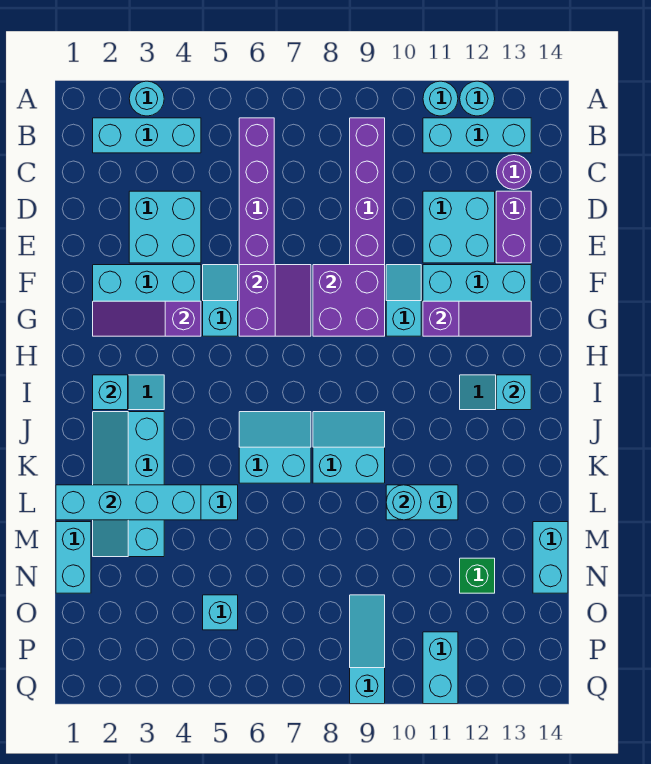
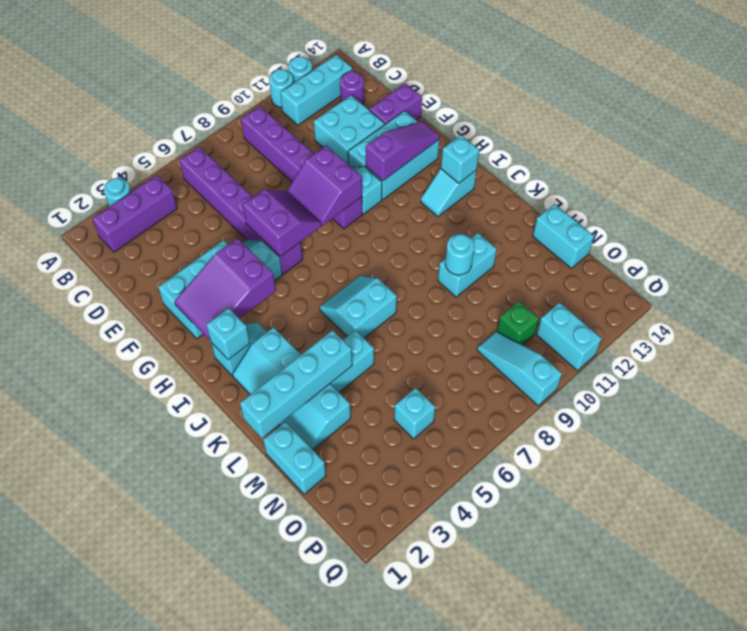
cyan 1x3 brick [93,118,201,153] -> purple 1x3 brick [92,175,177,252]
cyan 2x2 brick [129,191,201,263] -> none
purple 1x2 brick [496,191,531,263] -> purple 1x2 brick turned to [369,83,422,124]
purple 2x2 brick [313,265,385,336] -> purple 2x2 slope [288,146,362,225]
purple 1x3 slope [93,301,201,336] -> purple 2x3 slope [174,238,276,340]
cyan 2x2 slope [313,412,385,483] -> none
green 1x1 brick [460,558,495,593] -> green 1x1 brick moved to [497,301,539,345]

